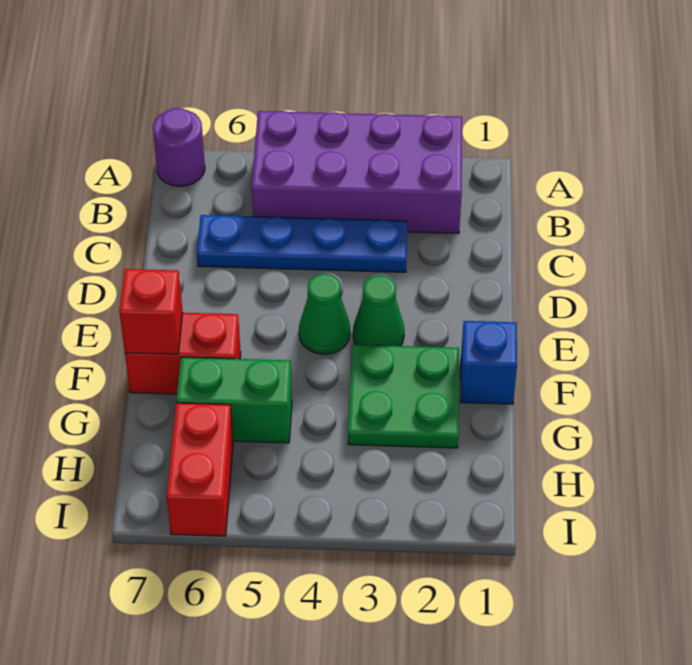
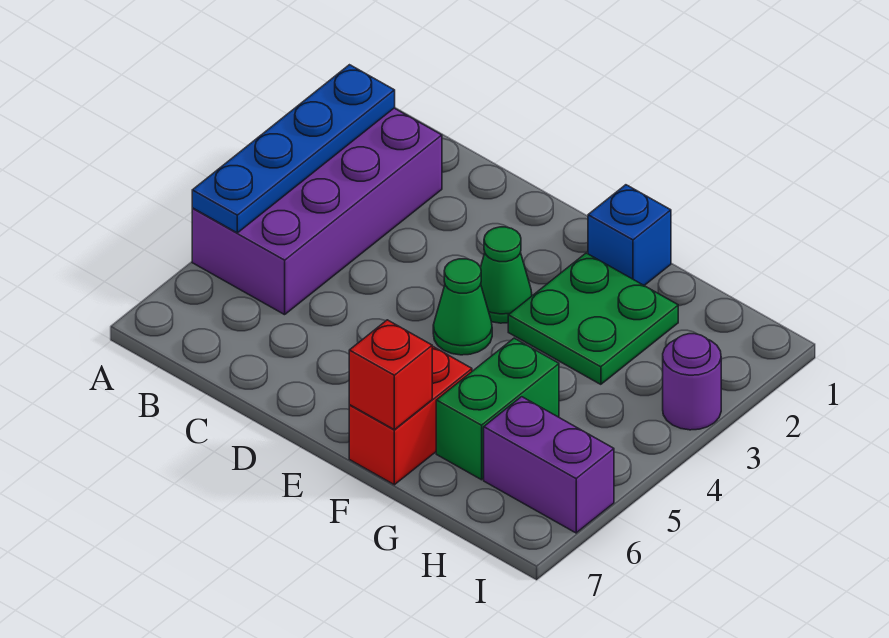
purple 1x1 round brick [153,108,205,186] -> purple 1x1 round brick moved to [663,334,721,430]
blue 1x4 plate [197,215,407,272] -> blue 1x4 plate moved to [192,65,395,233]
red 1x2 brick [166,403,233,536] -> purple 1x2 brick [484,397,614,533]

